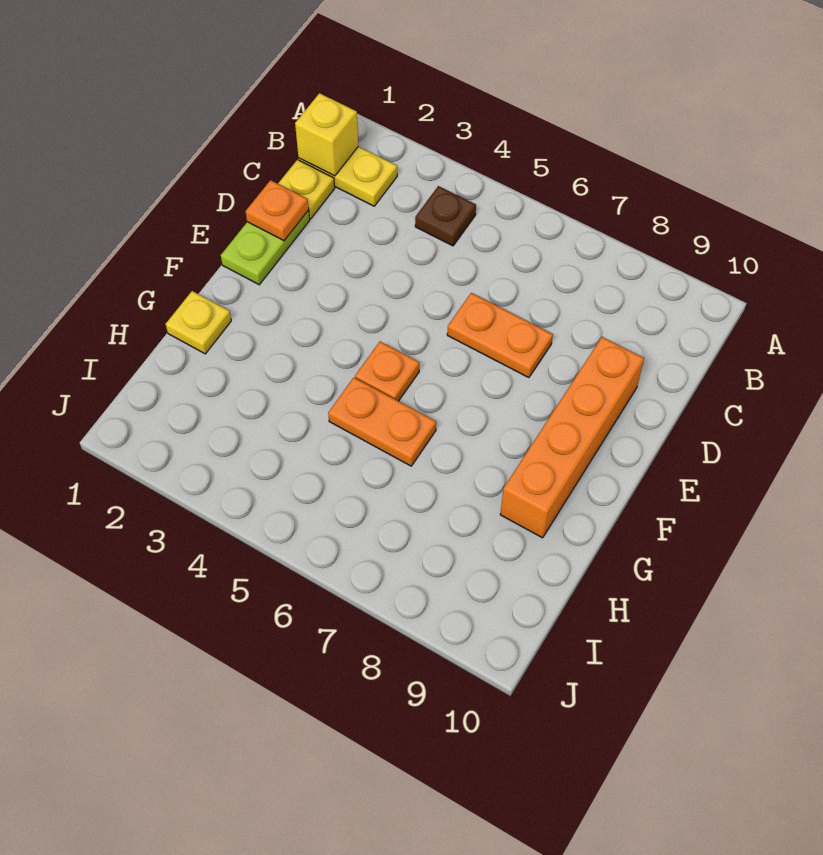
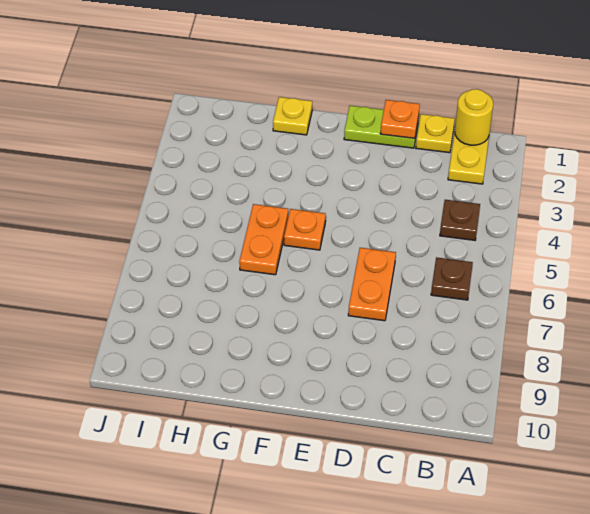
yellow 1x1 brick [295,93,358,176] -> yellow 1x1 round brick [455,89,493,145]
none -> brown 1x1 plate [431,257,473,300]
orange 1x4 brick [500,337,644,538] -> none

